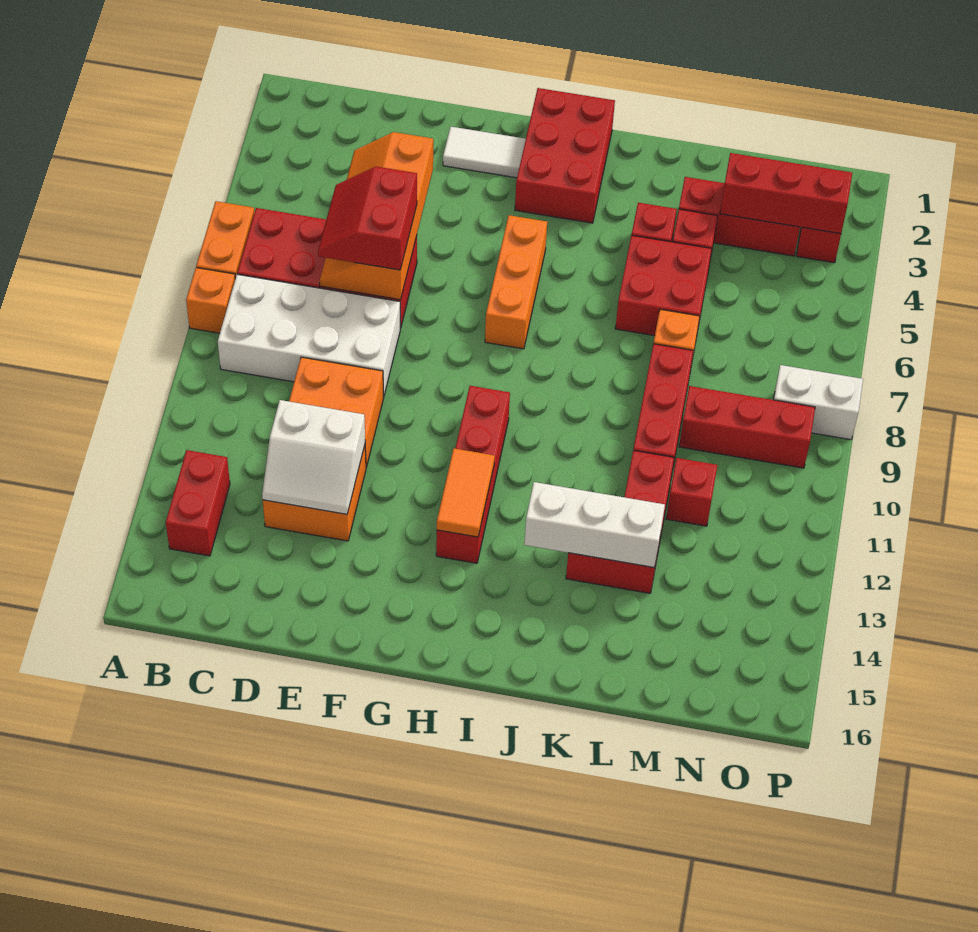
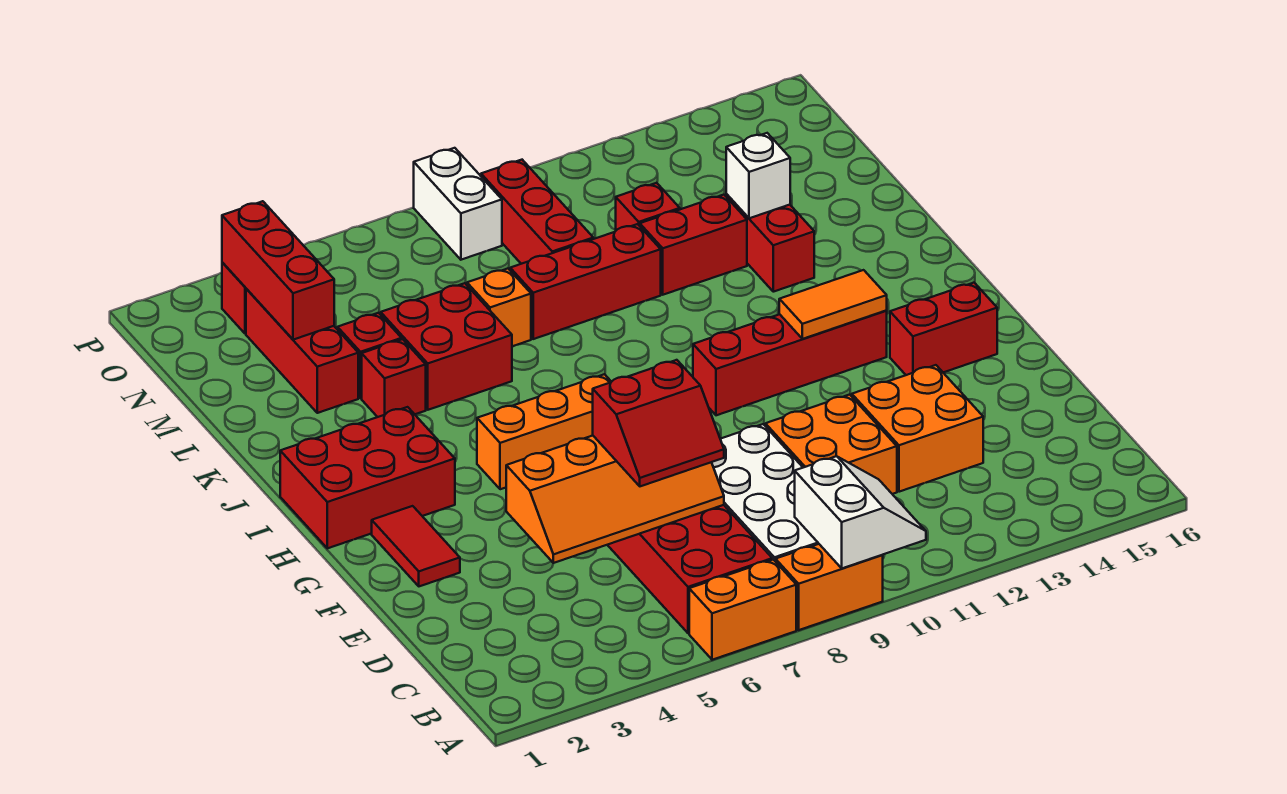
orange 1x1 brick [186,268,235,333] -> orange 1x2 brick [776,544,883,630]
red 1x2 brick [166,450,230,556] -> red 1x2 brick moved to [890,283,997,375]
white 2x2 slope [262,400,365,514] -> white 2x2 slope moved to [795,456,926,568]
white 1x2 tile [443,127,526,178] -> red 1x2 tile [372,506,460,586]
white 1x3 brick [524,482,665,567] -> white 1x1 brick [726,133,790,218]

